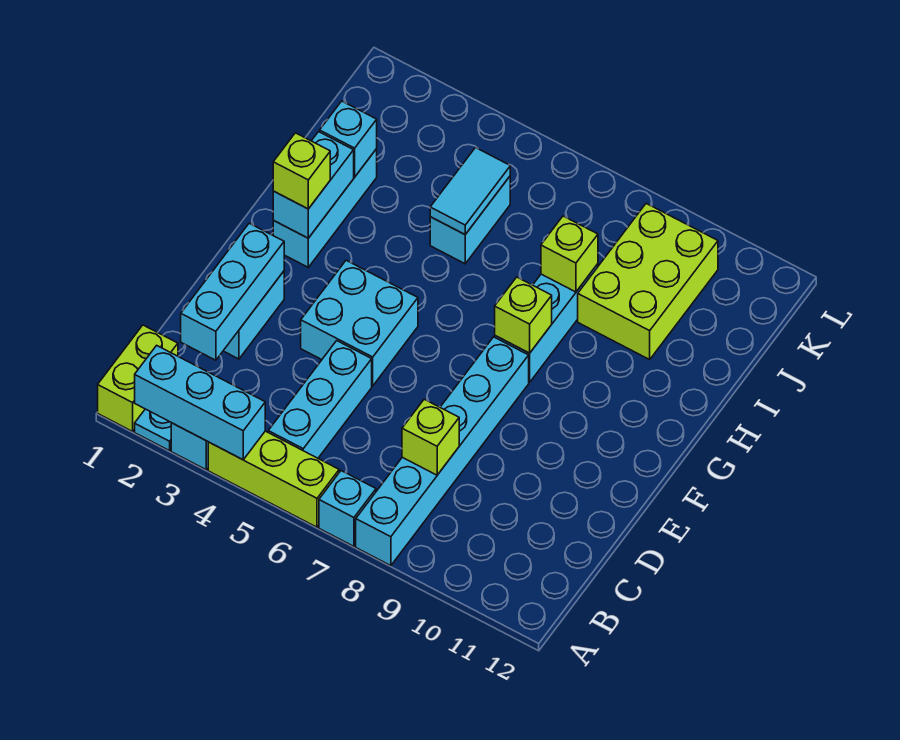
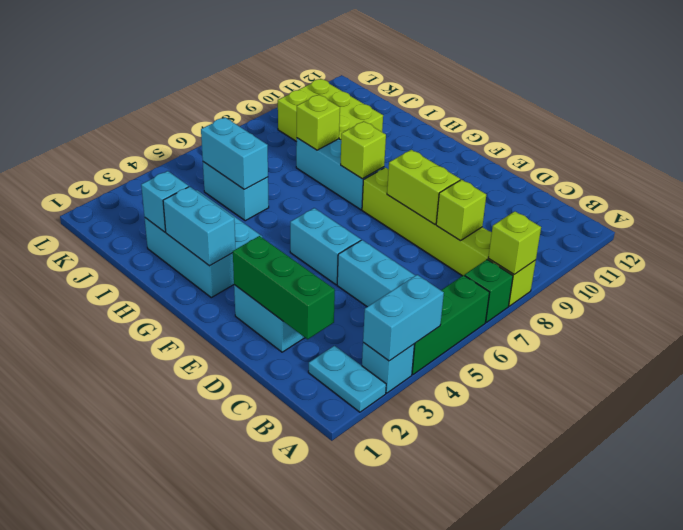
lime 1x2 brick [98,325,178,431] -> lime 1x2 brick moved to [387,150,460,224]
cyan 1x3 brick [135,345,265,460] -> cyan 1x2 brick [363,275,444,361]
lime 1x3 brick [208,431,339,527] -> green 1x3 brick [412,275,490,375]
cyan 1x1 brick [319,471,376,546] -> green 1x1 brick [465,260,513,322]
cyan 1x6 brick [356,337,529,566] -> lime 1x6 brick [362,167,536,306]
cyan 1x3 brick [181,223,284,360] -> green 1x3 brick [233,236,335,339]
cyan 2x2 brick [301,260,418,386] -> cyan 1x2 brick [290,208,361,285]
cyan 1x3 brick [273,149,377,267] -> cyan 2x3 brick [145,190,262,298]
lime 1x1 brick [273,133,330,209] -> lime 1x1 brick moved to [488,211,541,274]
cyan 1x2 tile [430,148,510,234] -> cyan 1x2 brick [201,117,268,189]

